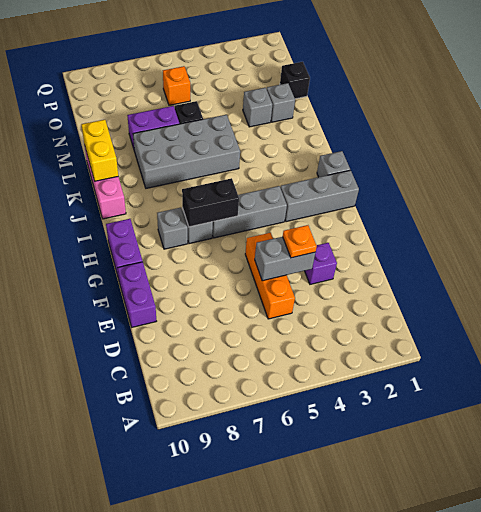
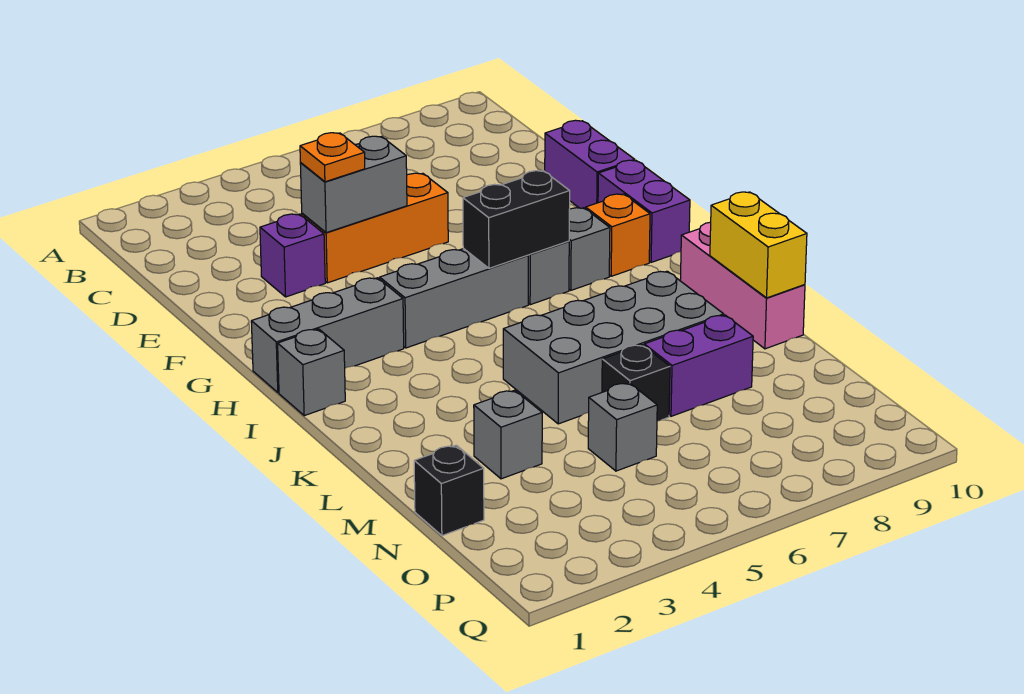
orange 1x3 brick [245,233,295,319] -> orange 1x3 brick turned to [302,173,448,283]
grey 1x1 brick [267,83,295,122] -> grey 1x1 brick moved to [588,383,657,471]
orange 1x1 brick [163,66,190,105] -> orange 1x1 brick moved to [586,194,650,276]

